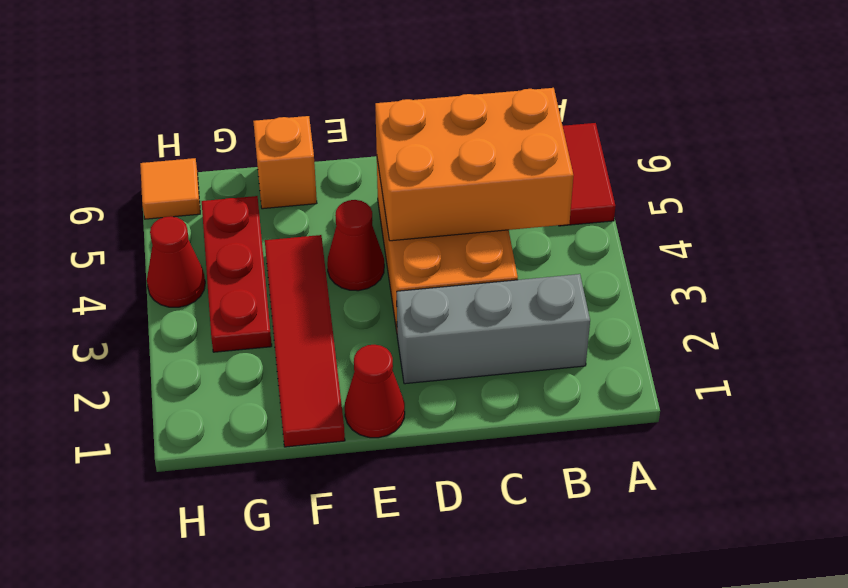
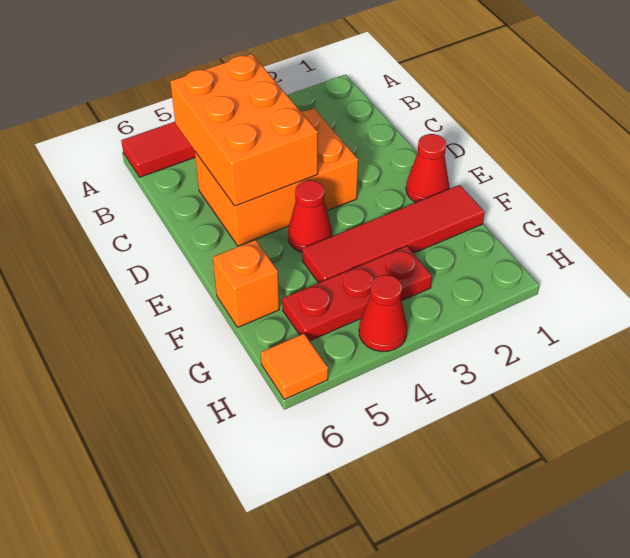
grey 1x3 brick [397,274,590,384] -> none

